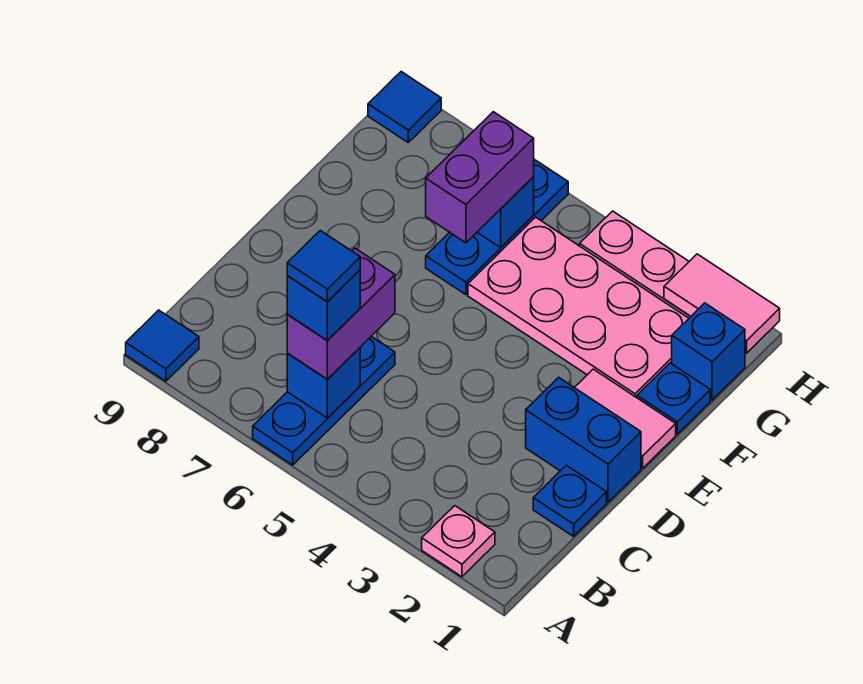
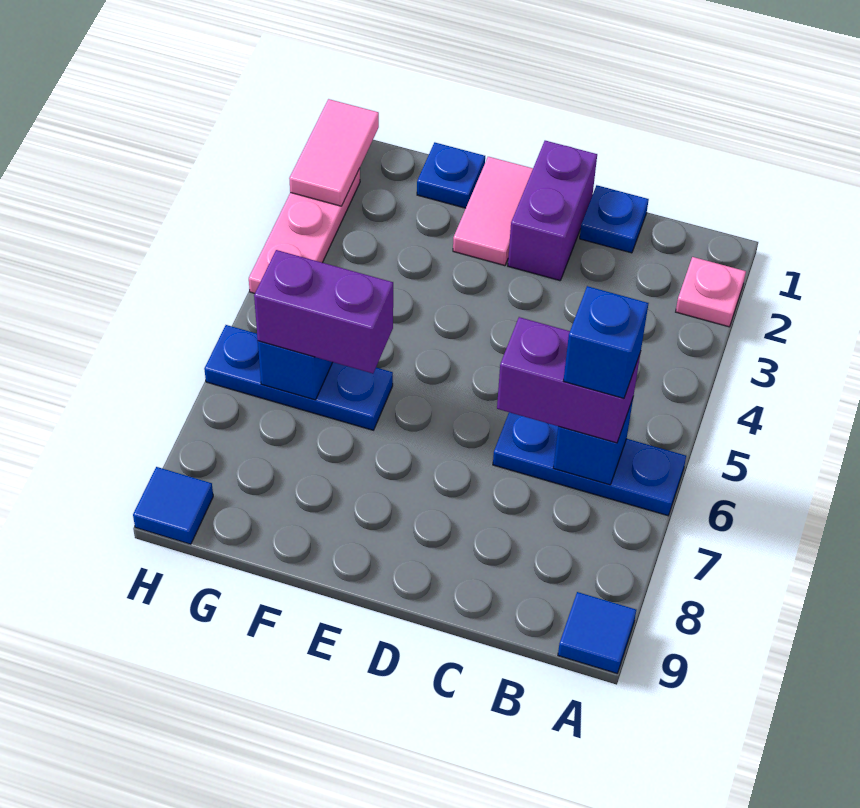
blue 1x1 tile [287,230,360,301] -> none
blue 1x2 brick [526,377,641,502] -> purple 1x2 brick [508,141,597,281]
pink 2x4 plate [468,217,689,398] -> none
blue 1x1 brick [672,303,745,400] -> none

